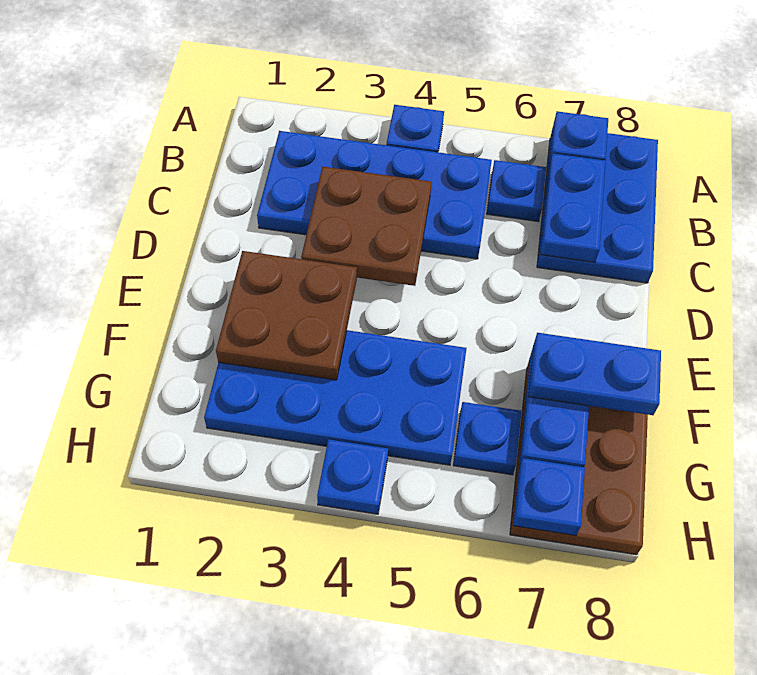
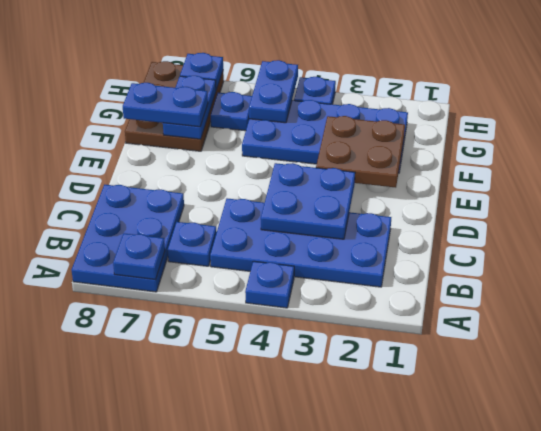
blue 1x2 plate [540,153,606,262] -> blue 1x2 plate moved to [249,60,298,123]
brown 2x2 plate [301,167,432,286] -> blue 2x2 plate [261,163,355,239]

